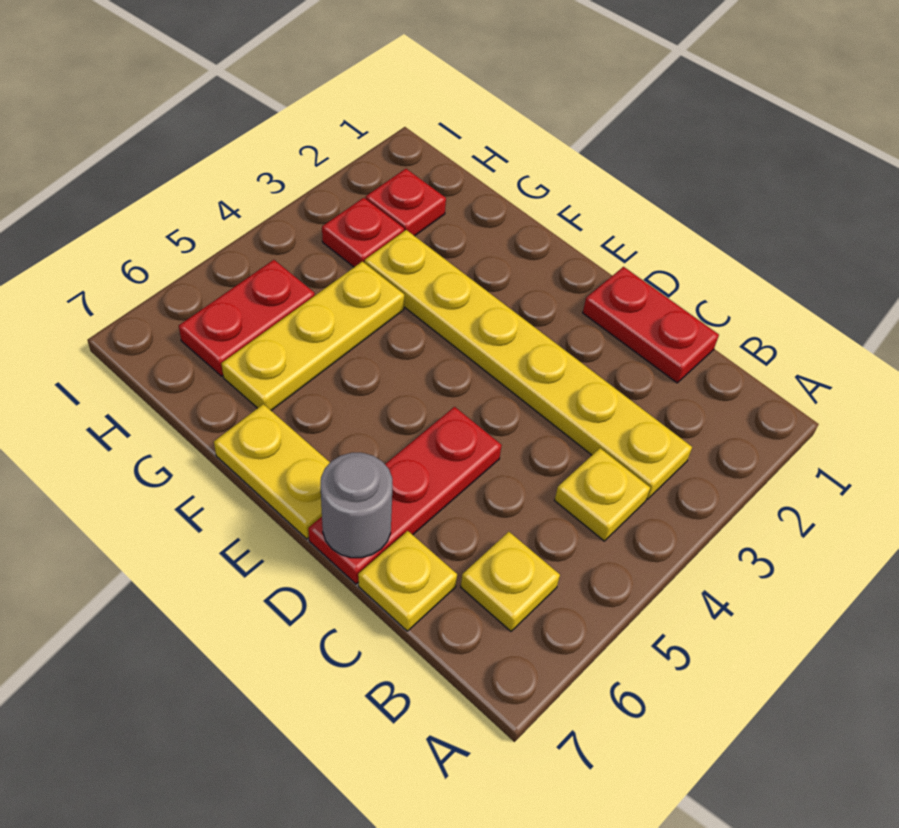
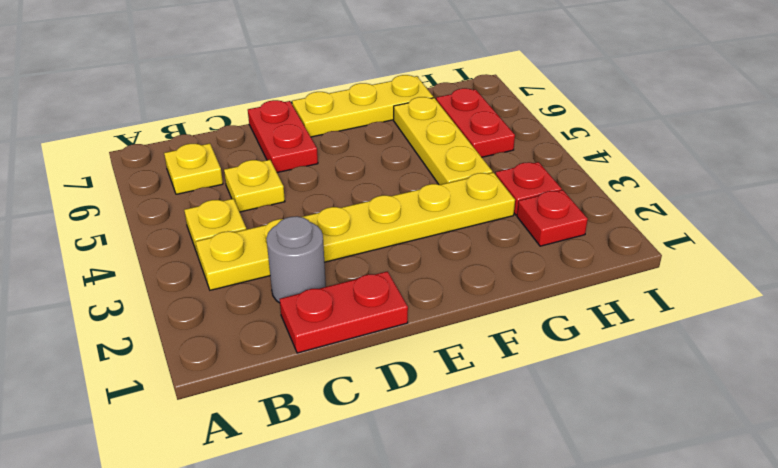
yellow 1x1 plate [358,531,457,631] -> yellow 1x1 plate moved to [224,160,285,212]
red 1x3 plate [308,407,502,584] -> red 1x2 plate [248,100,318,173]
grey 1x1 round brick [321,453,392,558] -> grey 1x1 round brick moved to [266,216,326,303]
yellow 1x2 plate [214,404,330,539] -> yellow 1x3 plate [292,75,433,137]

